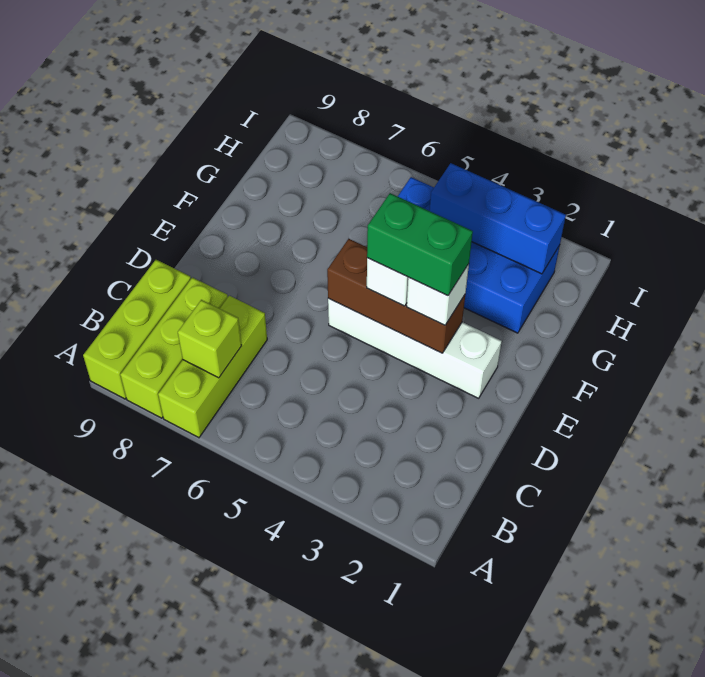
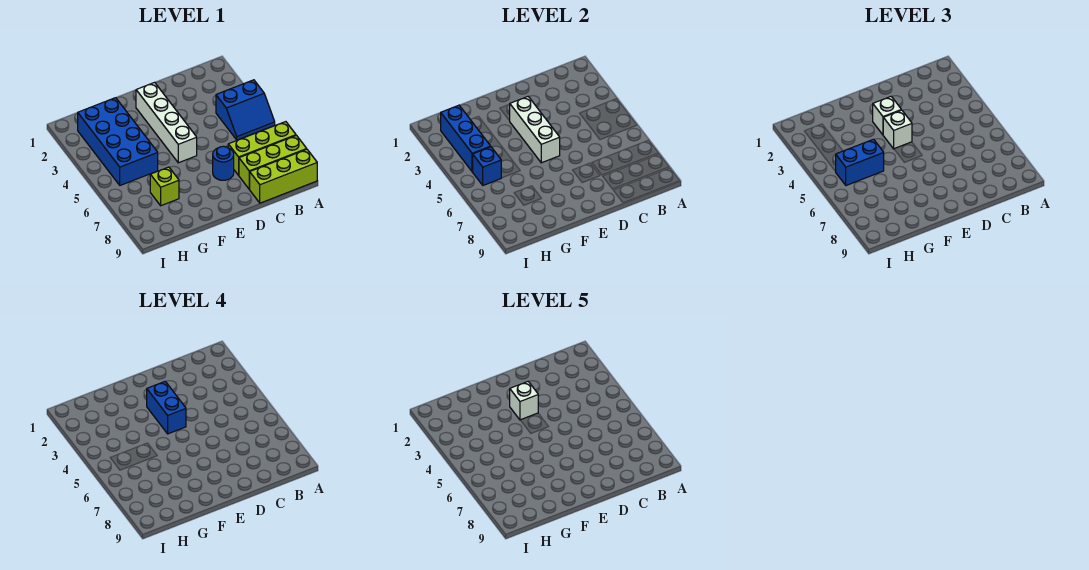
none -> blue 2x2 slope [216,80,275,140]
lime 1x1 brick [178,300,242,378] -> lime 1x1 brick moved to [150,167,179,206]
none -> blue 1x1 round brick [213,146,234,180]
brown 1x3 brick [327,239,465,353] -> white 1x3 brick [510,97,560,163]
green 1x2 brick [367,193,473,296] -> blue 1x2 brick [147,382,186,434]
none -> white 1x1 brick [510,382,538,420]
none -> blue 1x2 brick [836,139,884,185]
none -> blue 1x1 brick [473,147,501,185]

